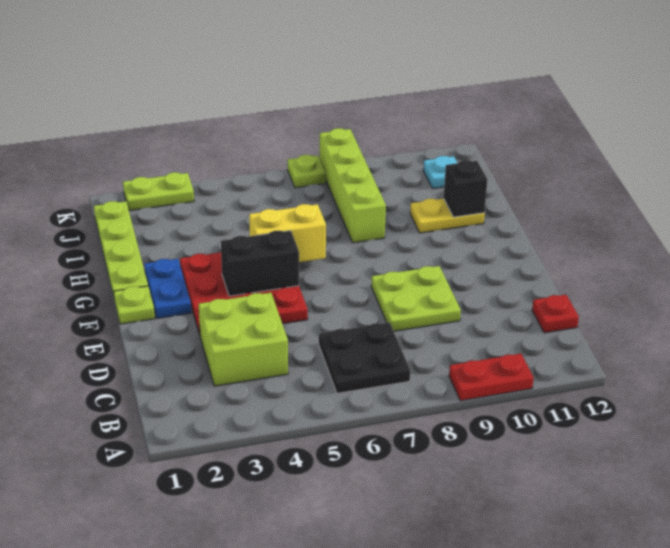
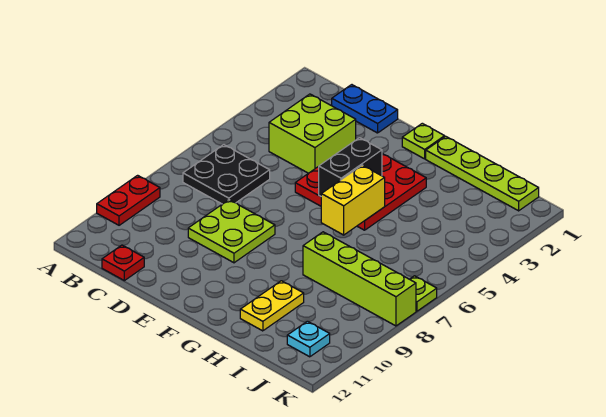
blue 1x2 plate [144,259,191,318] -> blue 1x2 plate moved to [332,85,398,133]
black 1x1 brick [444,160,488,217] -> none
lime 1x2 plate [123,172,194,211] -> none

